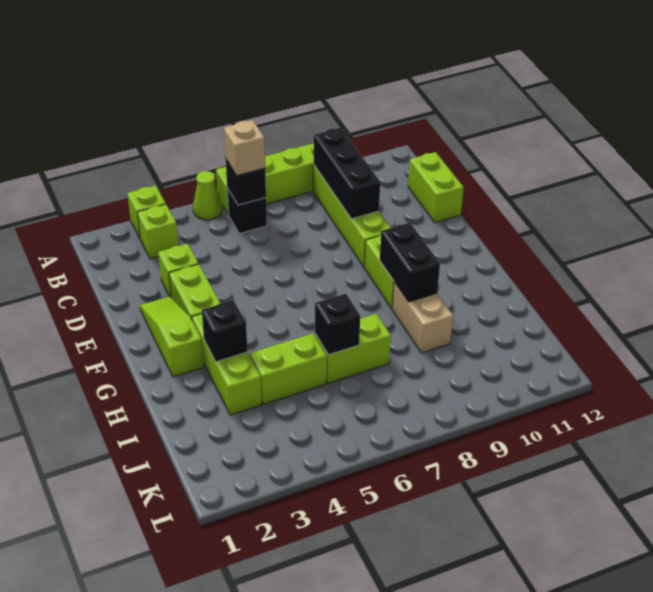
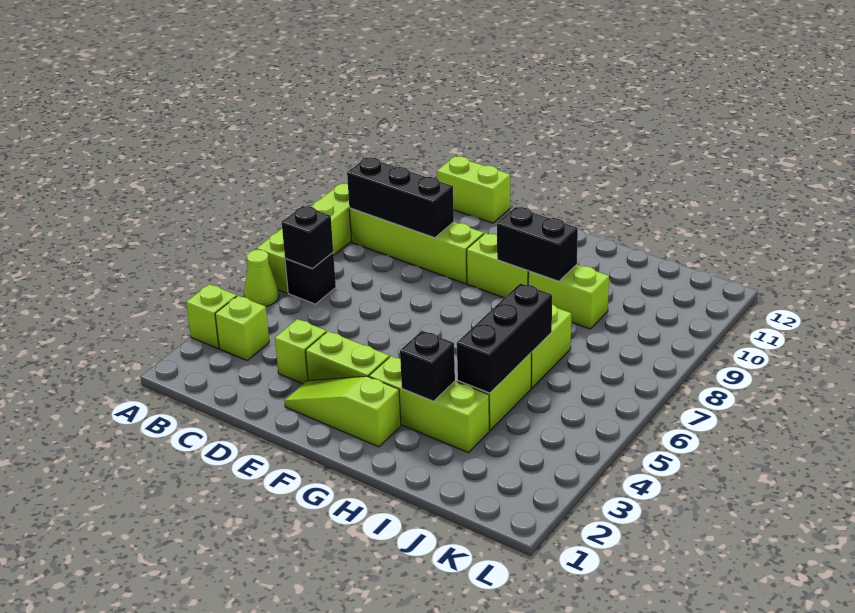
tan 1x1 brick [224,120,265,175] -> none
tan 1x2 brick [392,282,453,353] -> lime 1x2 brick [528,265,609,329]
black 1x1 brick [315,294,360,355] -> black 1x3 brick [457,283,552,393]

